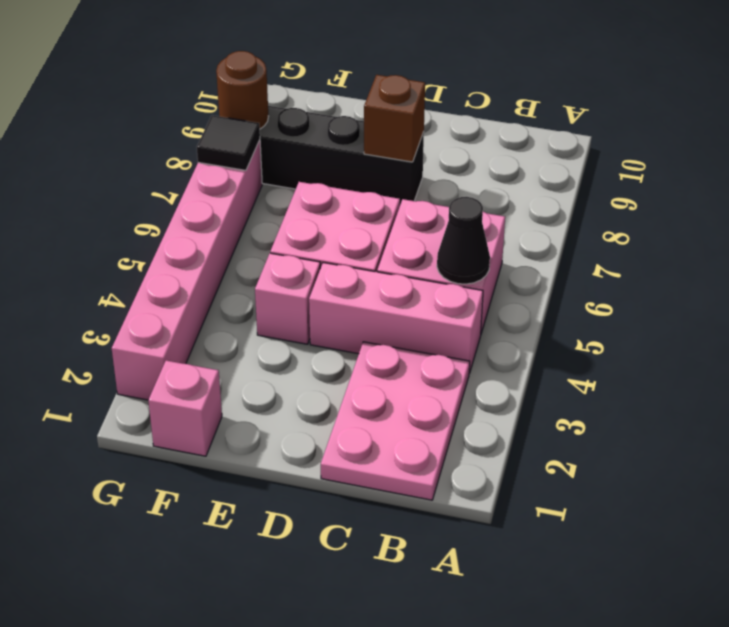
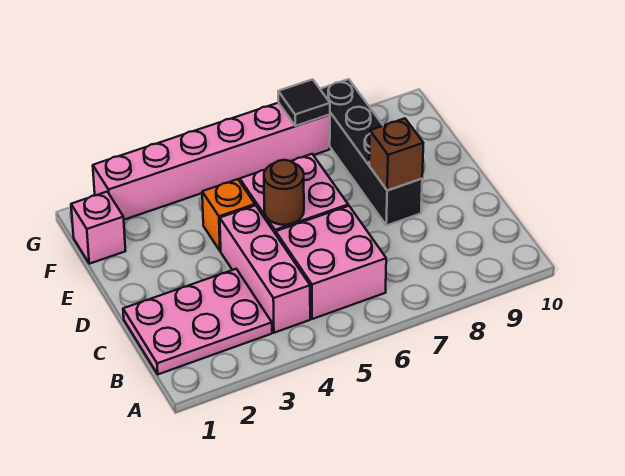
black 1x1 cone [437,197,490,284] -> none
pink 1x1 brick [255,253,320,344] -> orange 1x1 brick [202,179,255,251]
brown 1x1 round brick [216,51,268,129] -> brown 1x1 round brick moved to [264,160,304,225]

